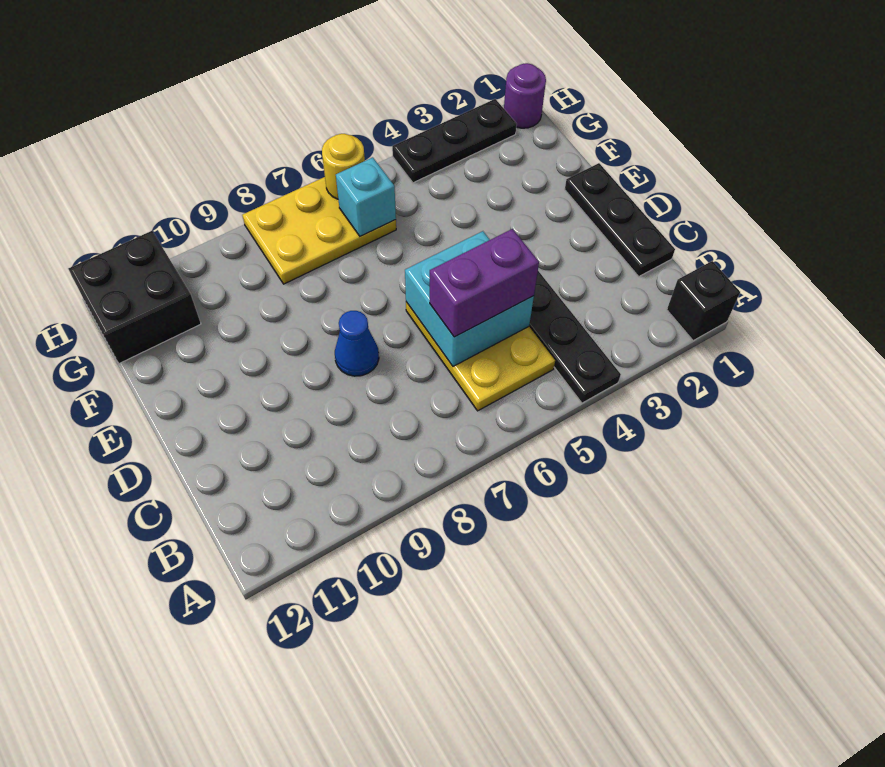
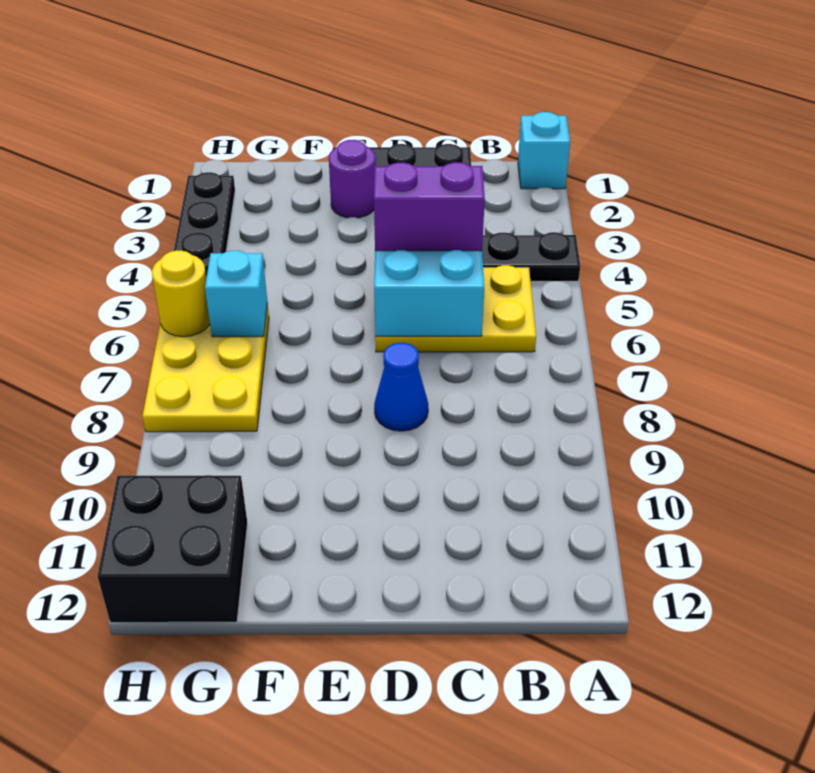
black 1x1 brick [667,261,740,341] -> cyan 1x1 brick [518,112,570,189]
purple 1x2 brick [430,229,539,337] -> purple 1x2 brick turned to [374,162,485,251]
purple 1x1 round brick [504,63,546,128] -> purple 1x1 round brick moved to [329,140,376,218]

